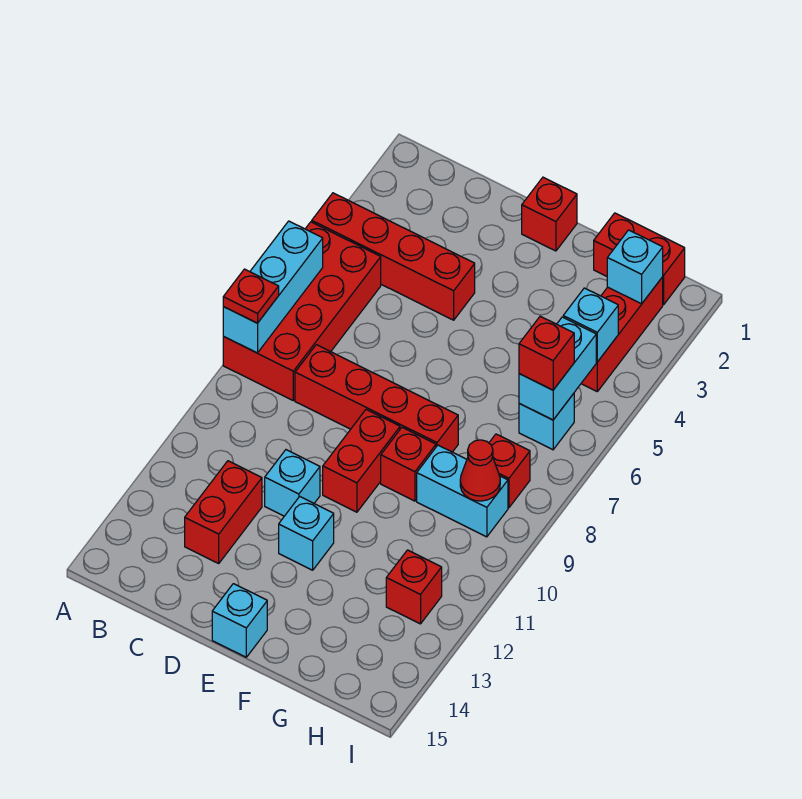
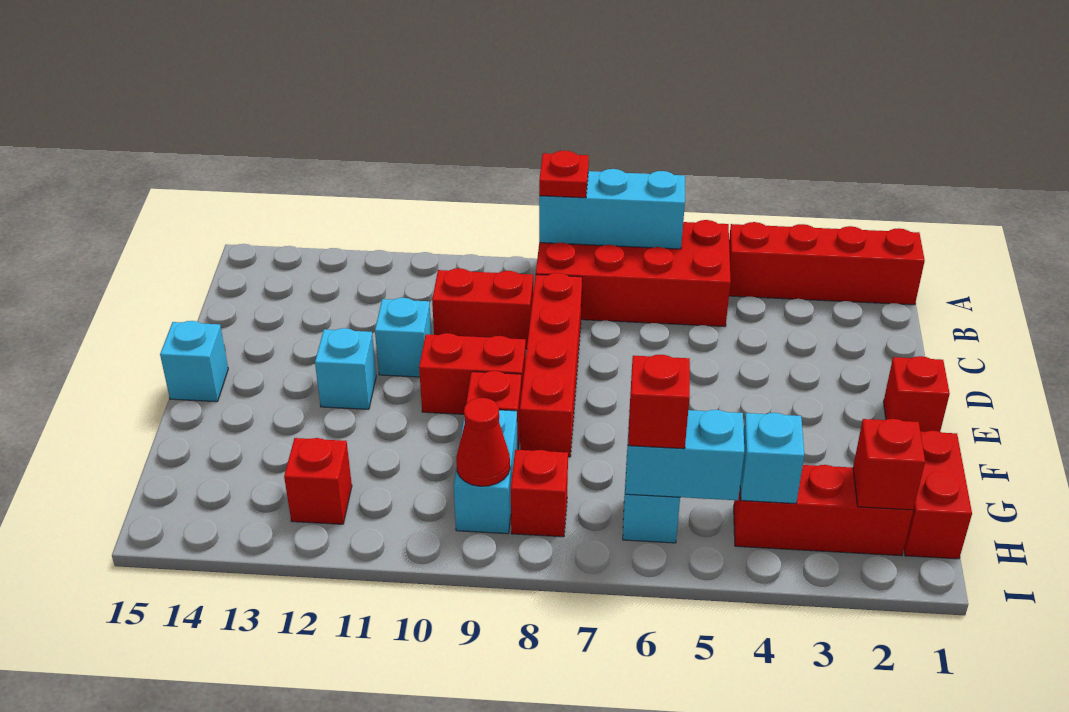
red 1x4 brick [312,193,475,320] -> red 1x4 brick turned to [729,222,925,305]
red 1x2 brick [185,461,262,563] -> red 1x2 brick moved to [432,268,533,349]
cyan 1x1 brick [607,230,663,304] -> red 1x1 brick [853,419,925,510]

